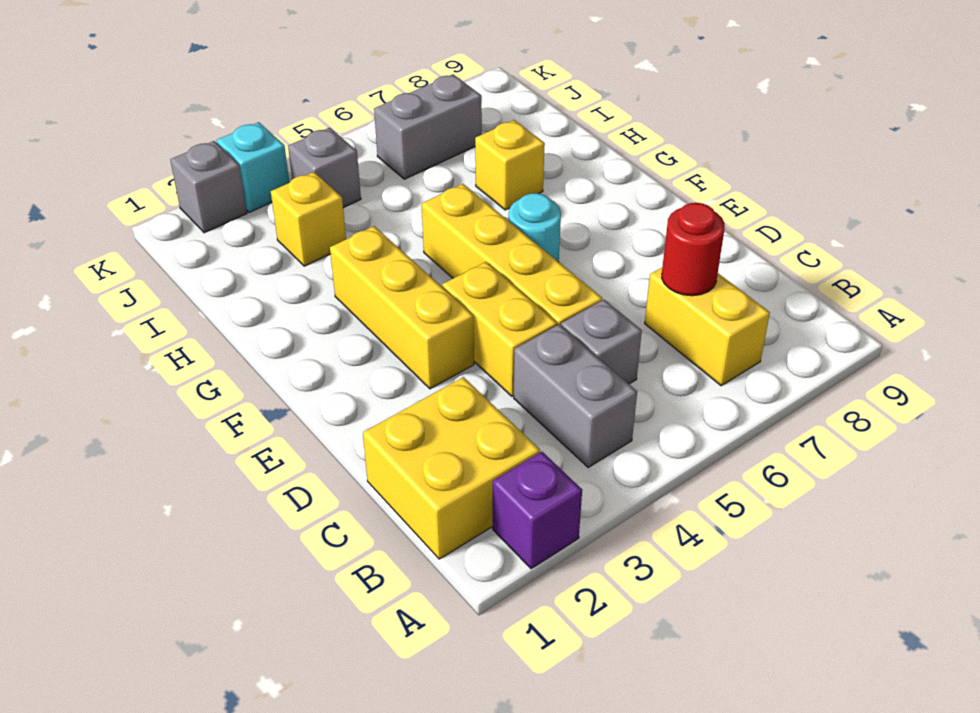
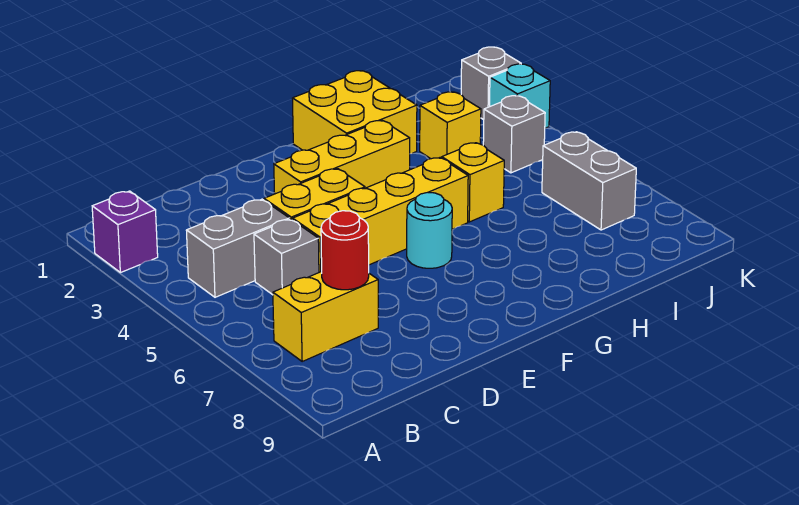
yellow 2x2 brick [363,377,540,559] -> yellow 2x2 brick moved to [292,71,417,154]
yellow 1x1 brick [475,120,545,210] -> yellow 1x1 brick moved to [442,143,504,222]

